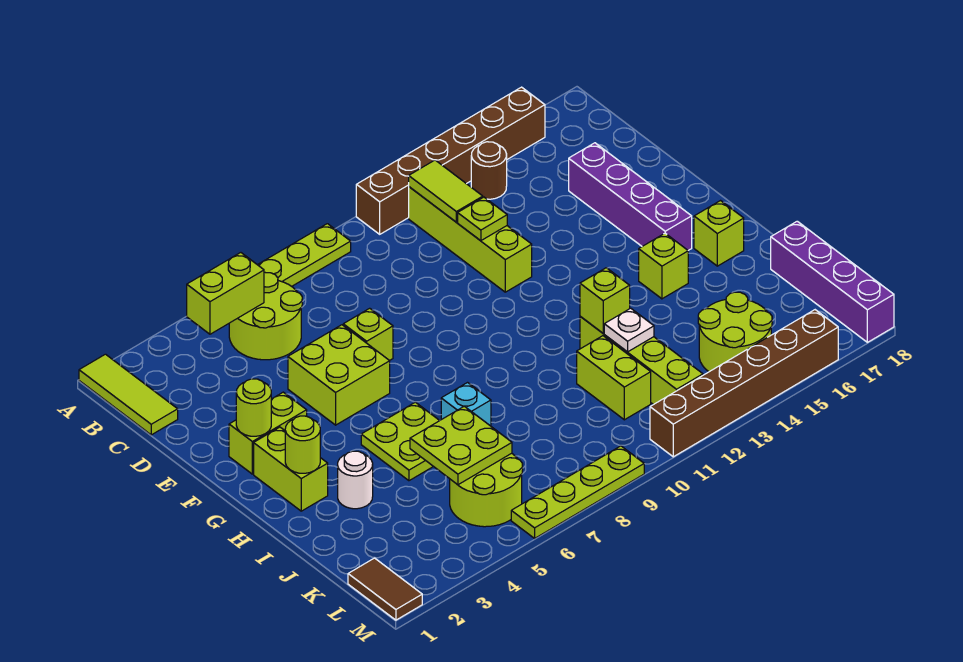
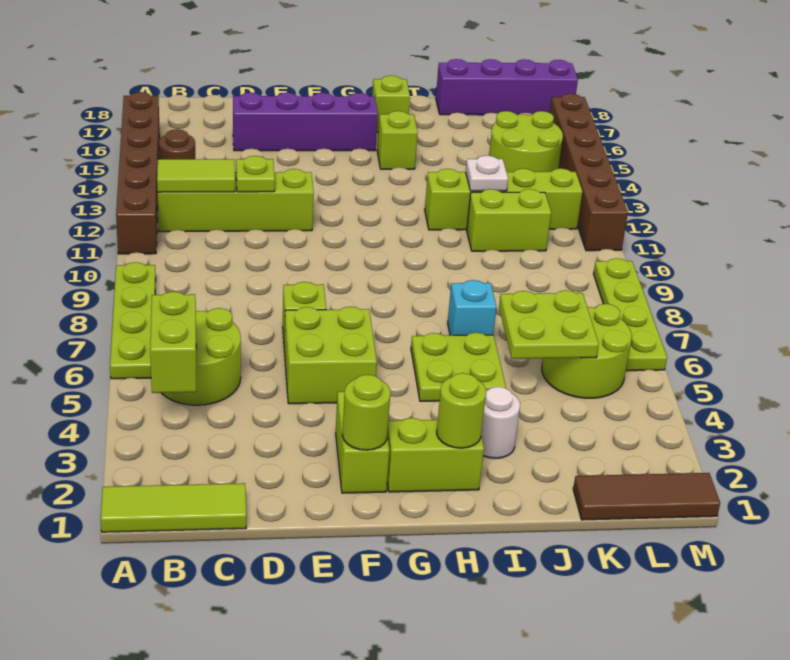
lime 1x1 brick [580,268,630,333] -> none
brown 1x2 tile [348,558,422,620] -> brown 1x3 tile [573,473,720,520]

